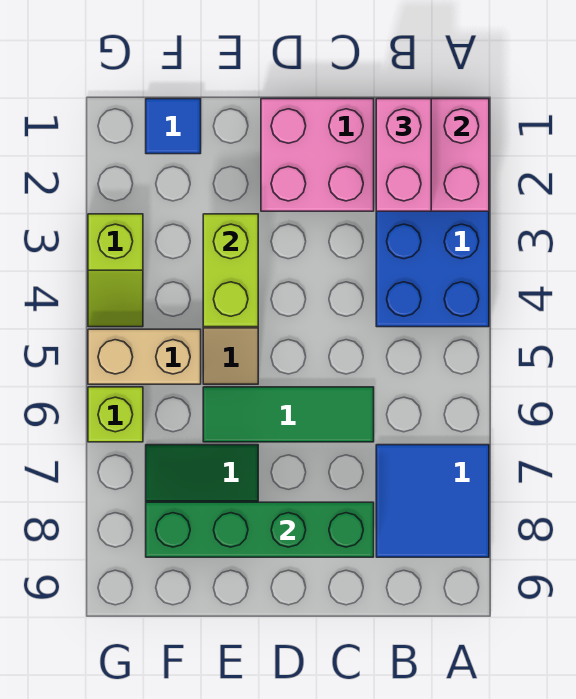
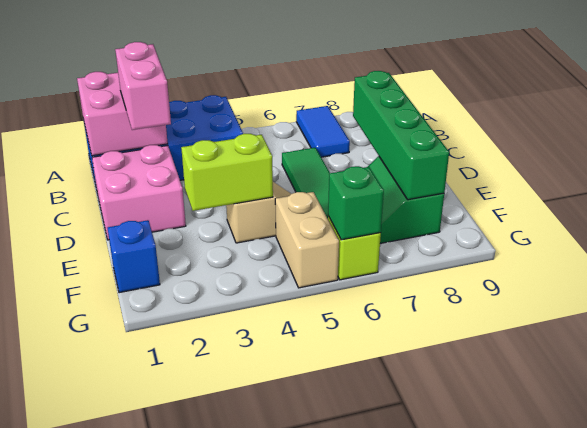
blue 2x2 tile [376,445,489,557] -> blue 1x2 tile [296,106,350,157]
pink 1x2 brick [376,99,431,211] -> pink 1x2 brick turned to [115,42,171,130]
blue 1x1 tile [146,99,201,154] -> blue 1x1 brick [108,220,160,293]
lime 1x2 slope [88,214,143,327] -> none
none -> green 1x1 brick [328,166,384,240]

